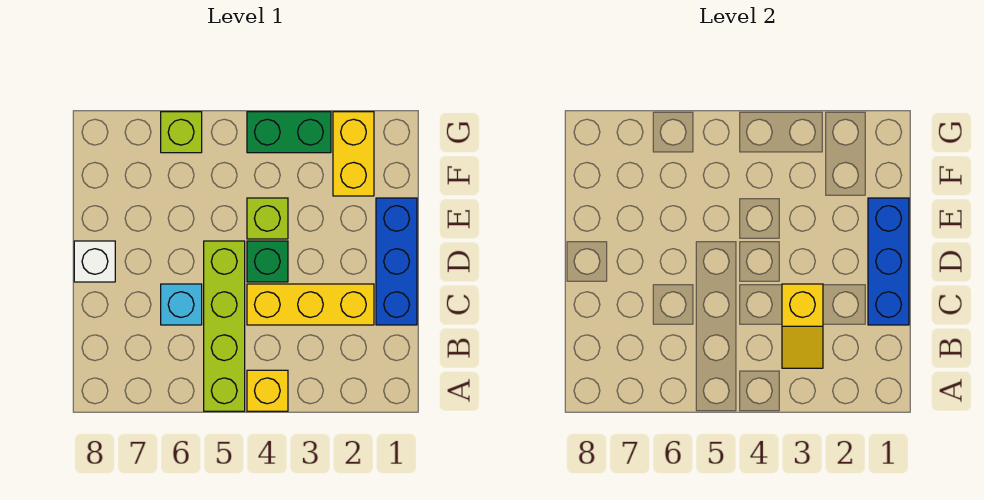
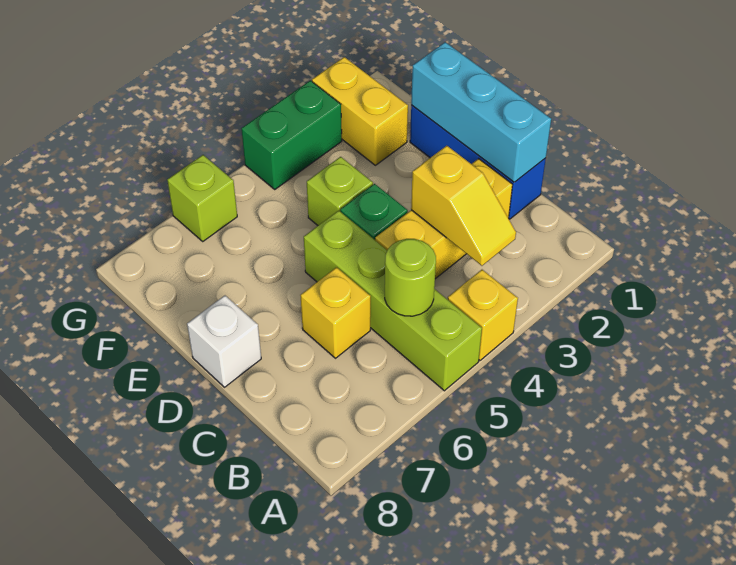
none -> lime 1x1 round brick [385,239,436,316]
blue 1x3 brick [868,198,909,325] -> cyan 1x3 brick [411,42,551,182]
cyan 1x1 brick [161,284,202,325] -> yellow 1x1 brick [300,267,371,358]

